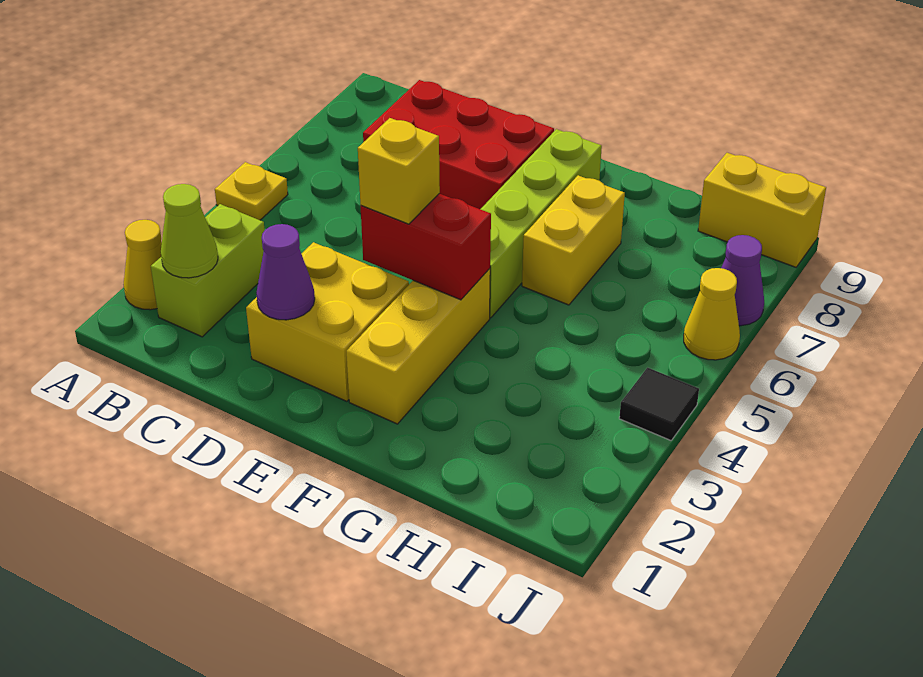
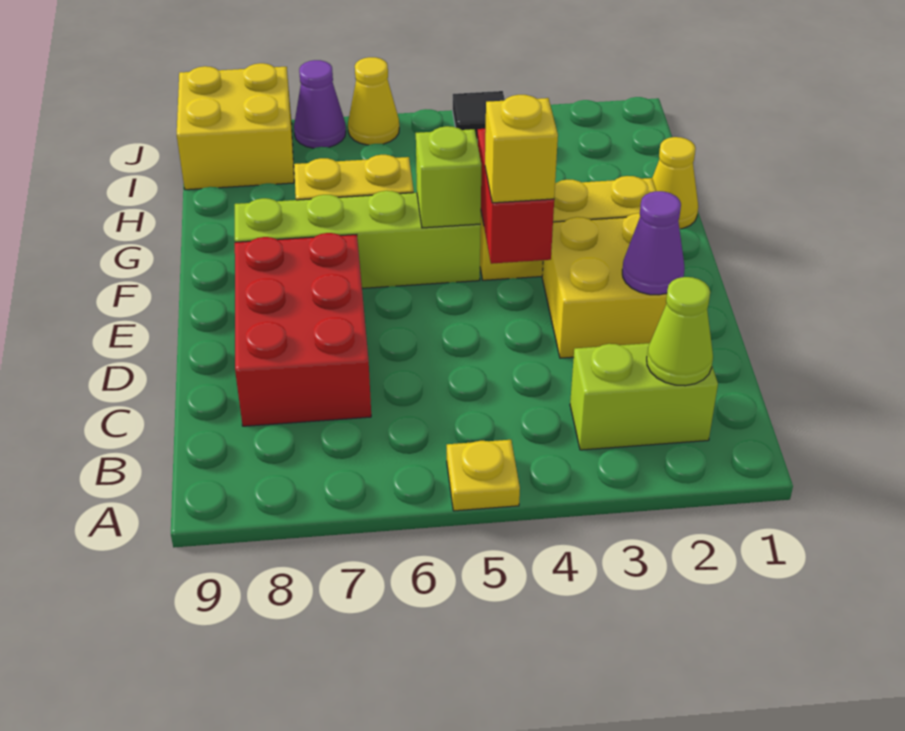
yellow 1x1 cone [124,220,162,310] -> yellow 1x1 cone moved to [652,137,698,229]
none -> lime 1x1 brick [416,126,481,228]
yellow 1x2 brick [698,153,826,267] -> yellow 2x2 brick [177,63,294,190]

